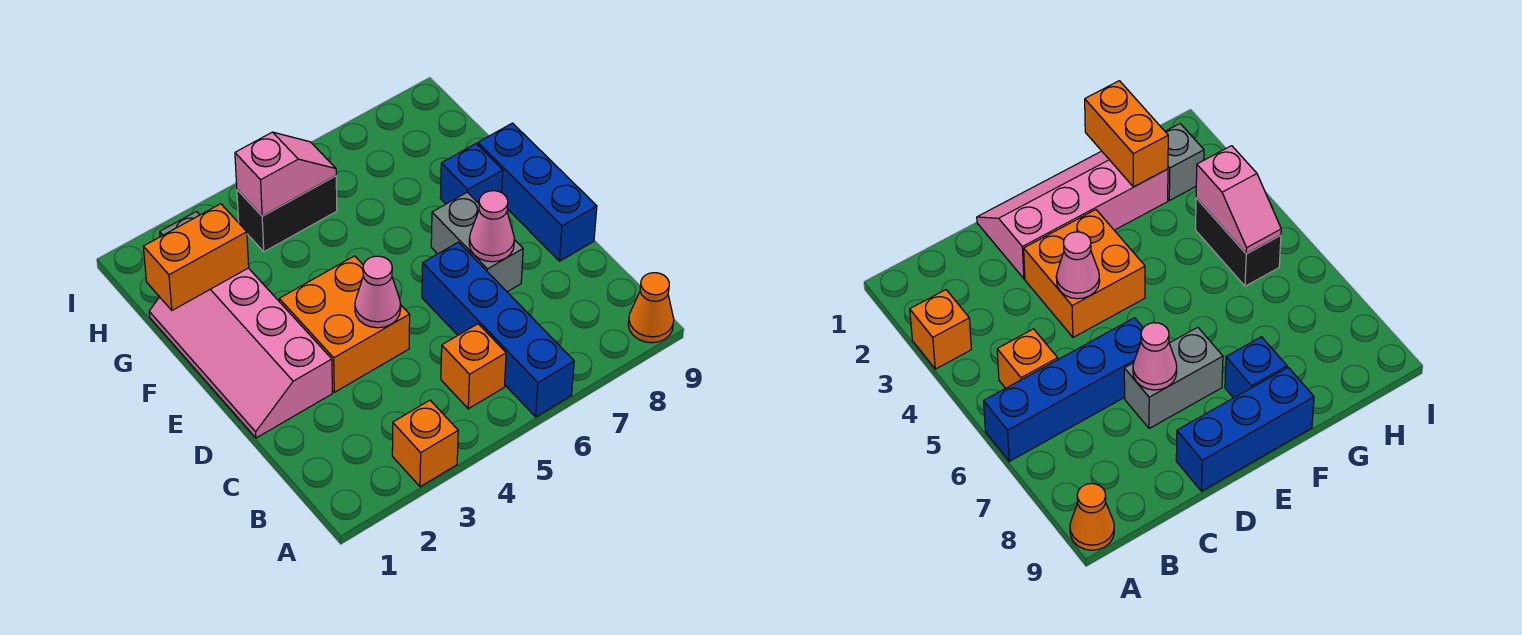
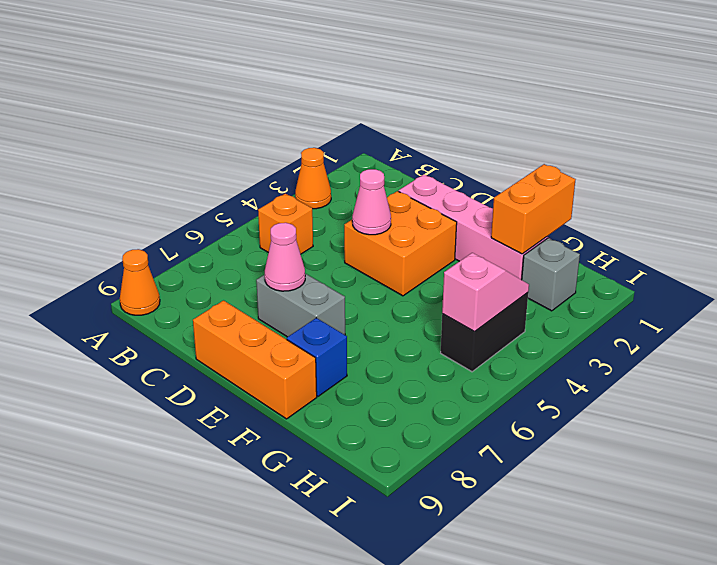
orange 1x1 brick [392,400,458,487] -> orange 1x1 cone [295,148,331,209]
blue 1x4 brick [422,242,574,417] -> none
blue 1x3 brick [478,123,597,261] -> orange 1x3 brick [193,301,317,419]
pink 1x2 slope [235,132,336,216] -> pink 1x2 slope turned to [442,253,529,331]

